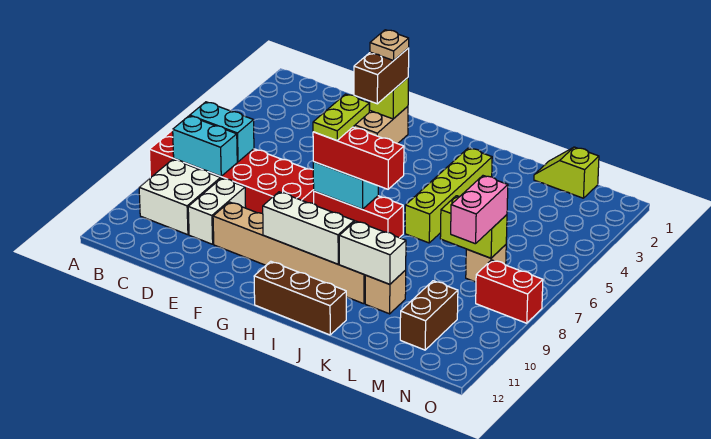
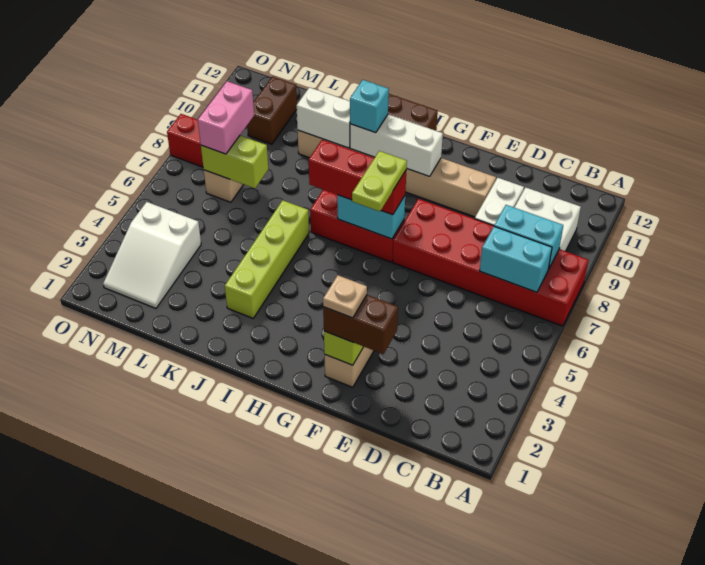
brown 1x2 brick [354,48,409,104] -> brown 1x2 brick turned to [323,295,398,354]
none -> cyan 1x1 brick [350,80,389,133]
lime 1x2 slope [534,147,599,198] -> none
none -> white 2x3 slope [103,202,201,308]

